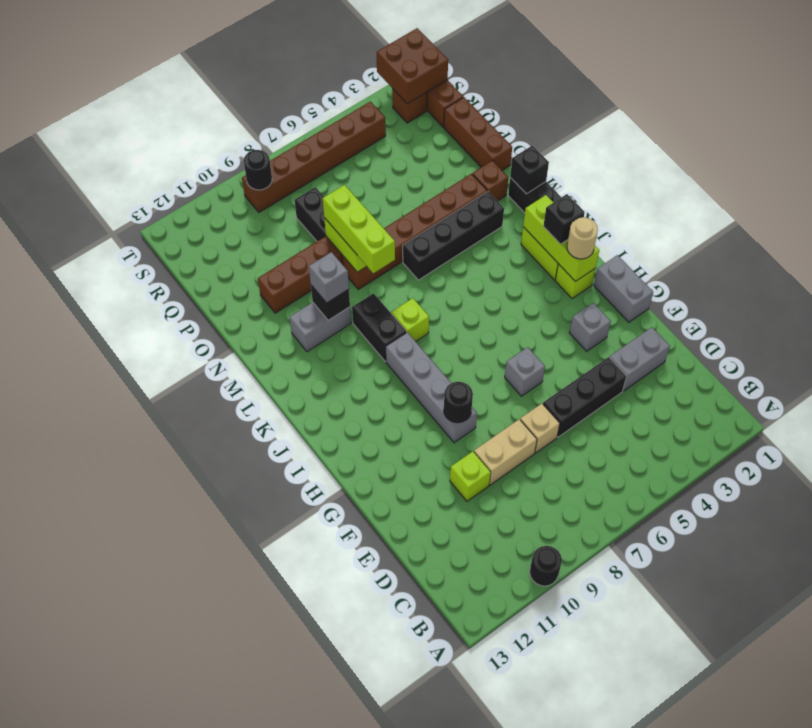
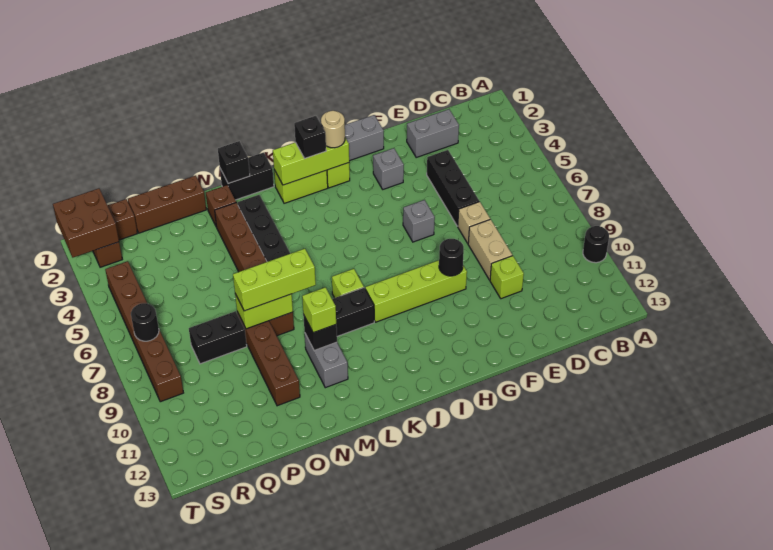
grey 1x2 brick [609,327,670,391] -> grey 1x2 brick turned to [407,109,459,157]
grey 1x4 brick [386,332,477,443] -> lime 1x4 brick [365,260,467,322]
grey 1x1 brick [309,252,349,303] -> lime 1x1 brick [302,287,336,333]
black 1x1 round brick [244,150,272,190] -> black 1x1 round brick moved to [131,303,159,341]

